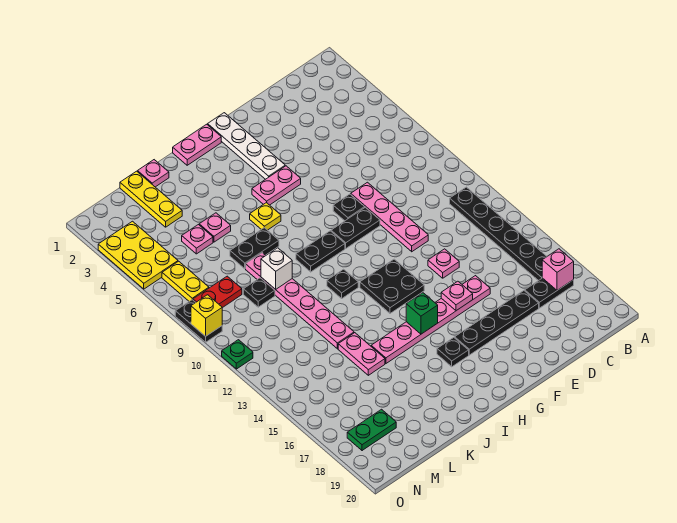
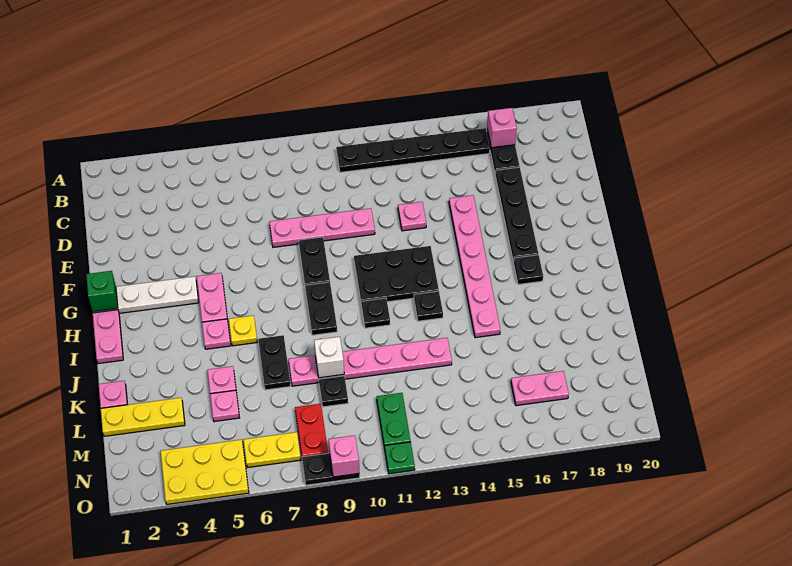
black 1x1 plate [333,194,365,221] -> black 1x1 plate moved to [414,291,443,321]
pink 1x1 plate [441,281,473,311] -> pink 1x1 plate moved to [202,319,231,349]
black 2x2 plate [360,259,424,313] -> black 2x3 plate [354,246,439,302]
green 1x1 brick [406,293,438,334] -> green 1x1 brick moved to [86,271,118,312]
pink 1x2 plate [338,333,385,375] -> pink 1x2 plate moved to [511,371,569,406]
green 1x2 plate [347,409,396,451] -> green 1x2 plate moved to [377,393,411,449]
yellow 1x1 brick [191,295,222,336] -> pink 1x1 brick [329,435,359,477]

